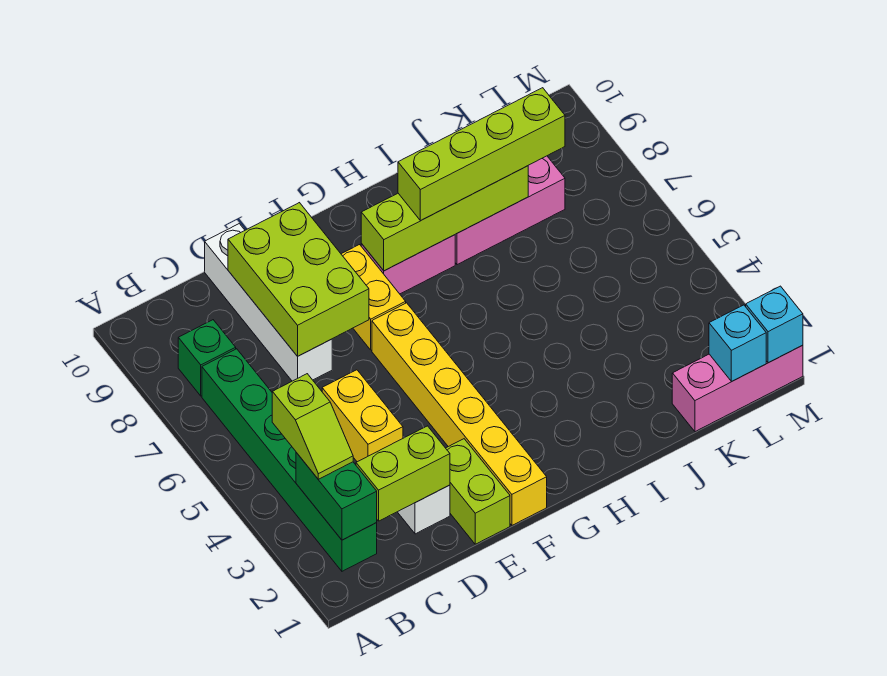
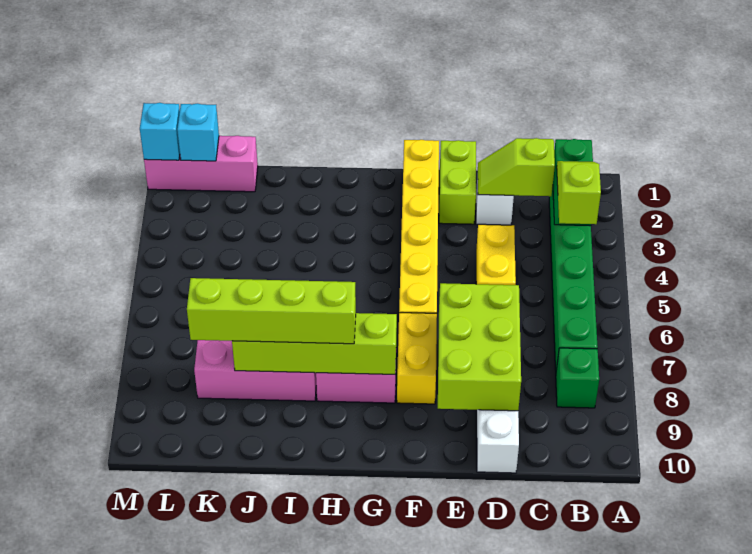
lime 1x2 brick [356,426,450,521] -> lime 1x2 slope [478,138,555,196]

